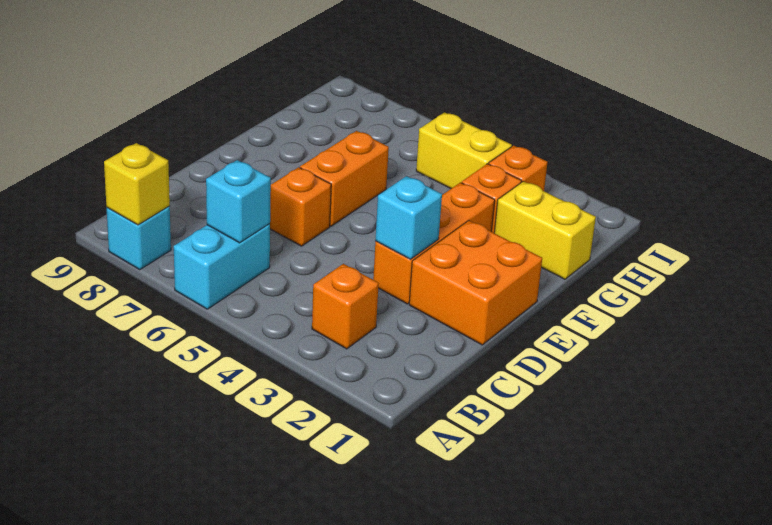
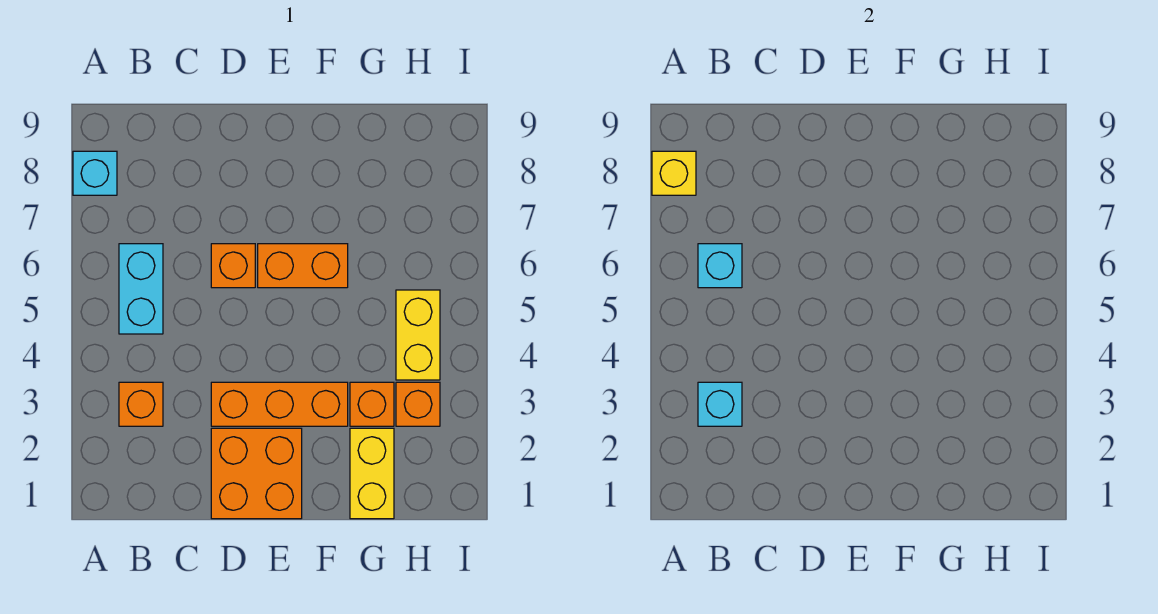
cyan 1x2 brick [174,224,270,309] -> cyan 1x2 brick turned to [119,244,163,334]
cyan 1x1 brick [375,176,442,260] -> cyan 1x1 brick moved to [698,382,742,426]

